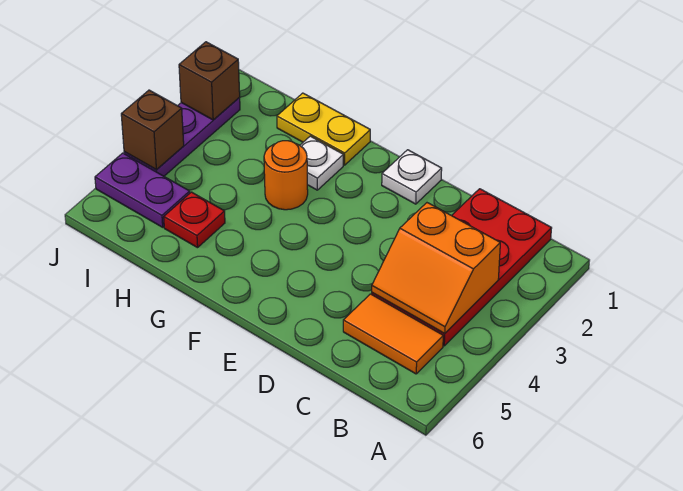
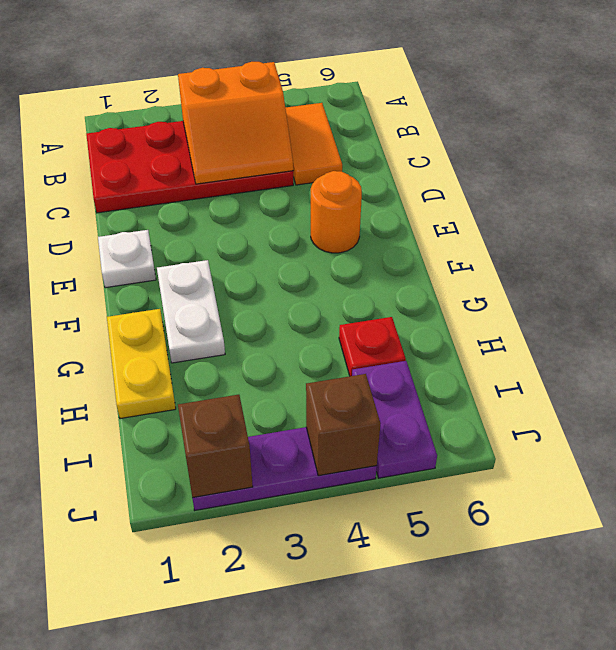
orange 2x2 slope [372,203,500,334] -> orange 2x2 slope turned to [178,62,293,184]
white 1x1 plate [300,136,343,190] -> white 1x2 plate [157,260,225,363]
orange 1x1 round brick [264,141,308,210] -> orange 1x1 round brick moved to [311,171,362,253]

